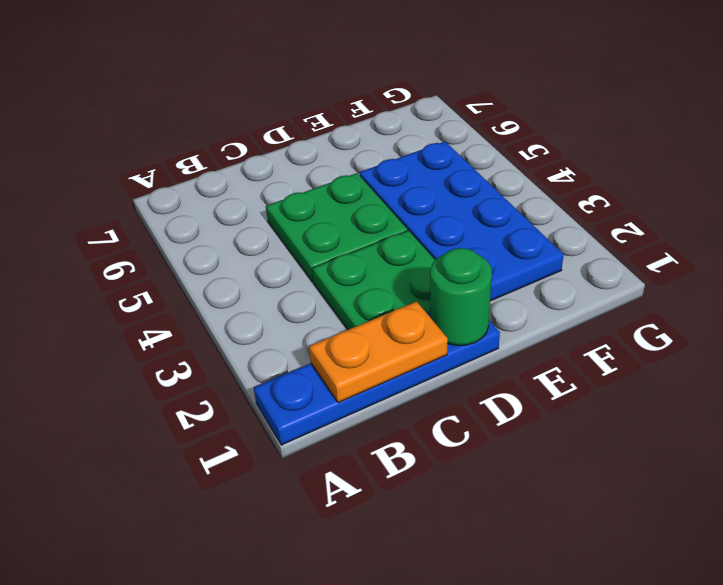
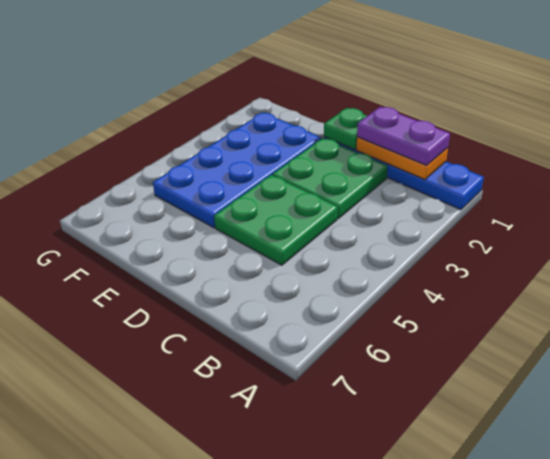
none -> purple 1x2 plate [357,107,450,165]
green 1x1 round brick [430,248,492,346] -> green 1x1 plate [324,108,367,150]

